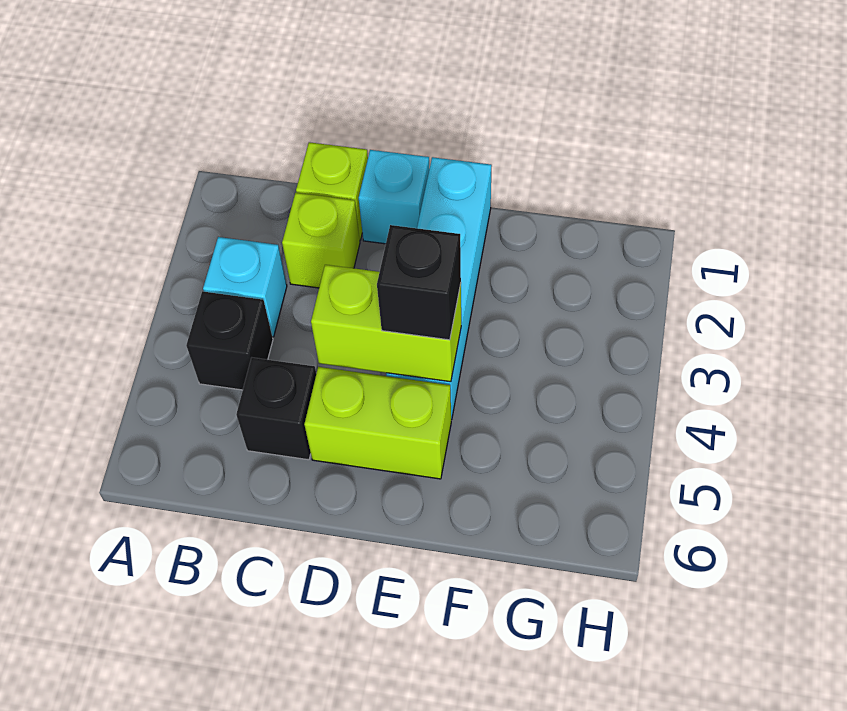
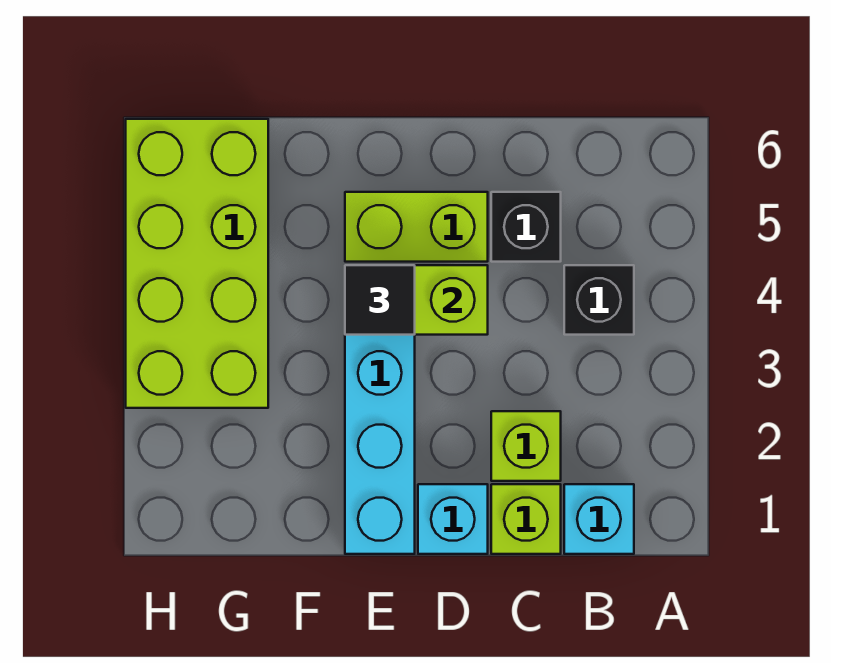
cyan 1x1 brick [203,237,287,337] -> cyan 1x1 brick moved to [564,484,634,554]
black 1x1 brick [377,225,461,340] -> black 1x1 tile [345,265,415,335]
none -> lime 2x4 brick [126,119,268,408]

